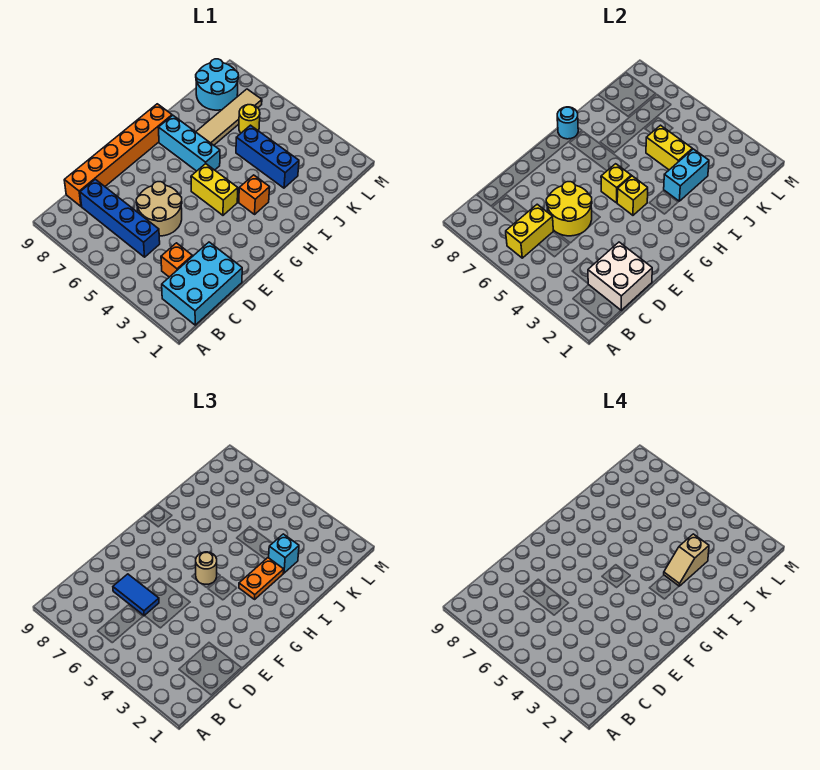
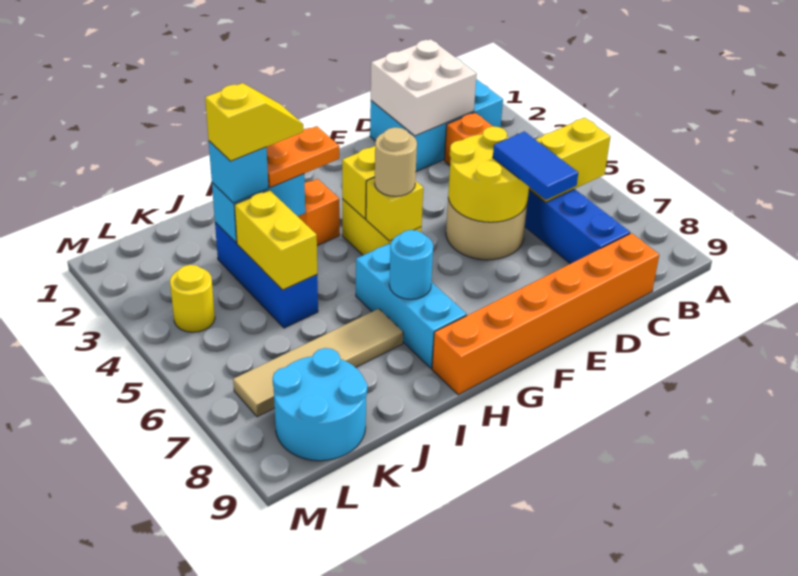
cyan 1x1 round brick [557,107,578,139] -> cyan 1x1 round brick moved to [389,230,433,299]
tan 1x2 slope [664,534,709,586] -> yellow 1x2 slope [205,83,303,161]
yellow 1x1 round brick [239,105,260,133] -> yellow 1x1 round brick moved to [170,265,215,332]

